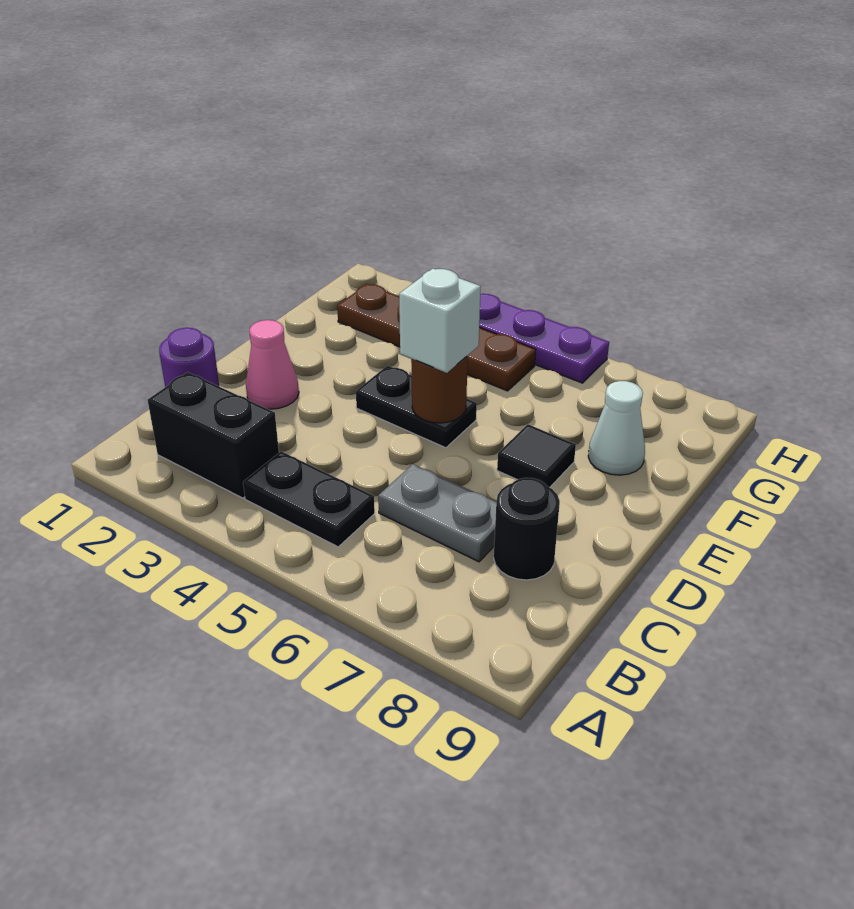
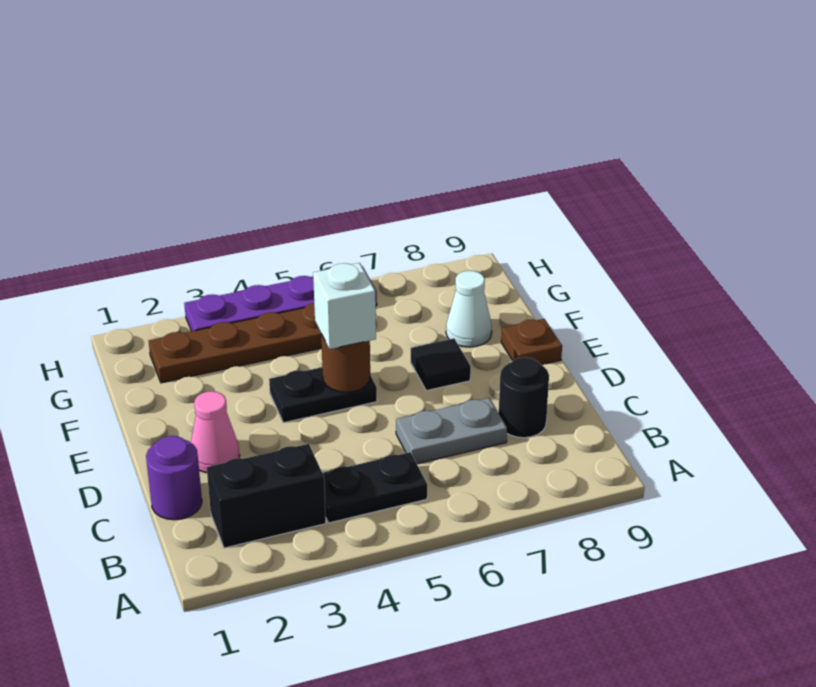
none -> brown 1x1 plate [501,319,562,365]

